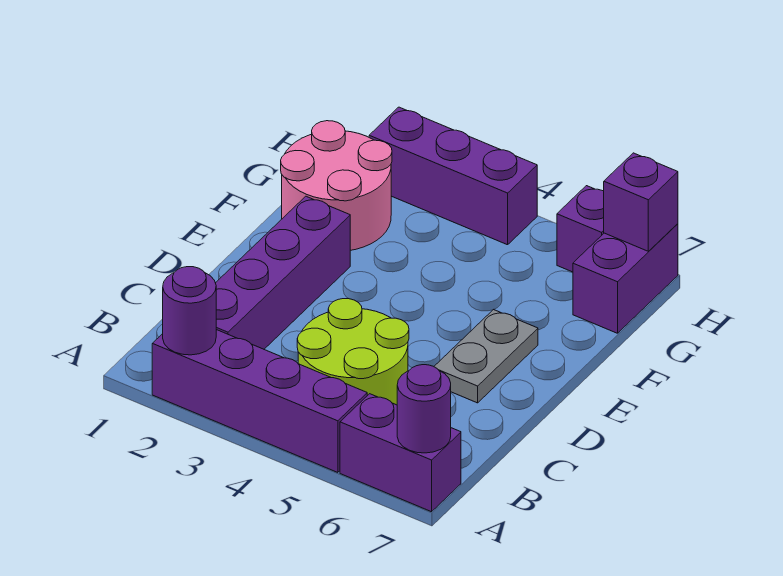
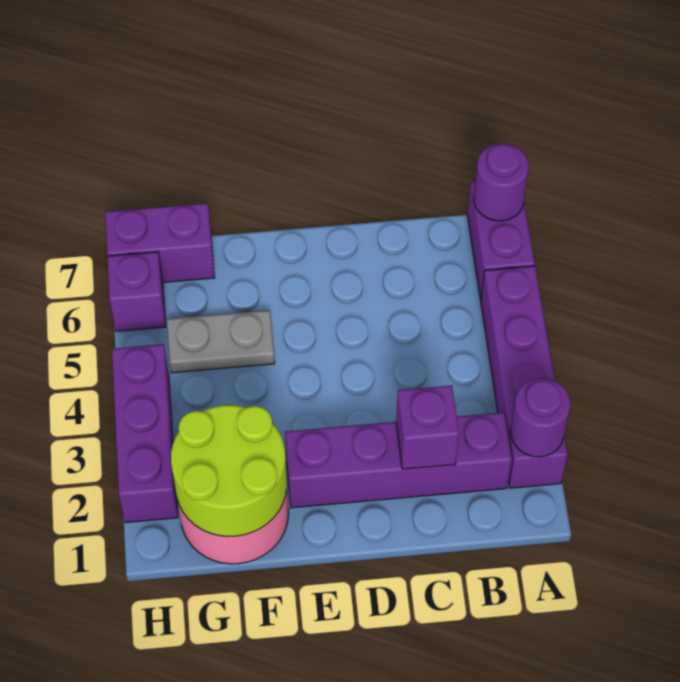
lime 2x2 round brick [297,299,409,405] -> lime 2x2 round brick moved to [171,405,287,537]
grey 1x2 plate [434,309,538,403] -> grey 1x2 plate moved to [167,310,275,373]
purple 1x1 brick [604,153,678,251] -> purple 1x1 brick moved to [396,385,459,469]

